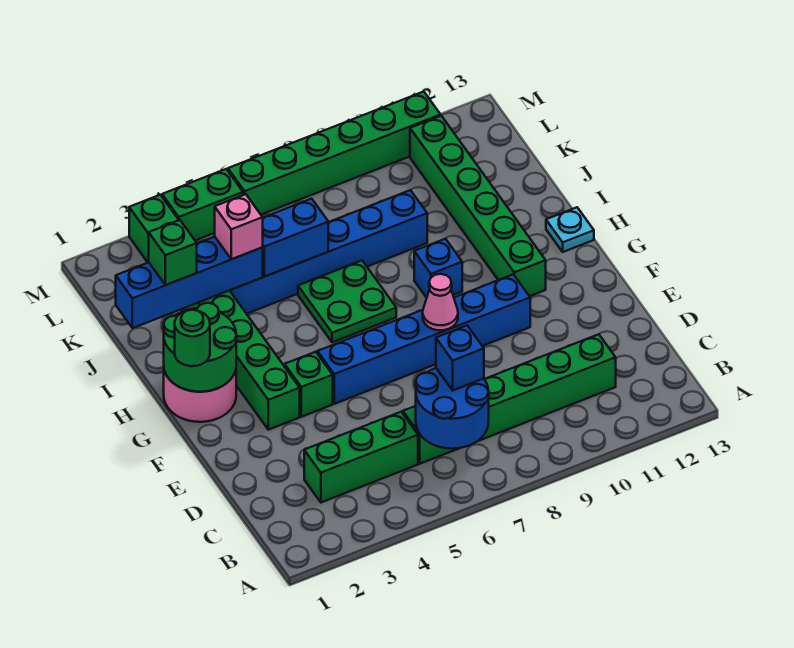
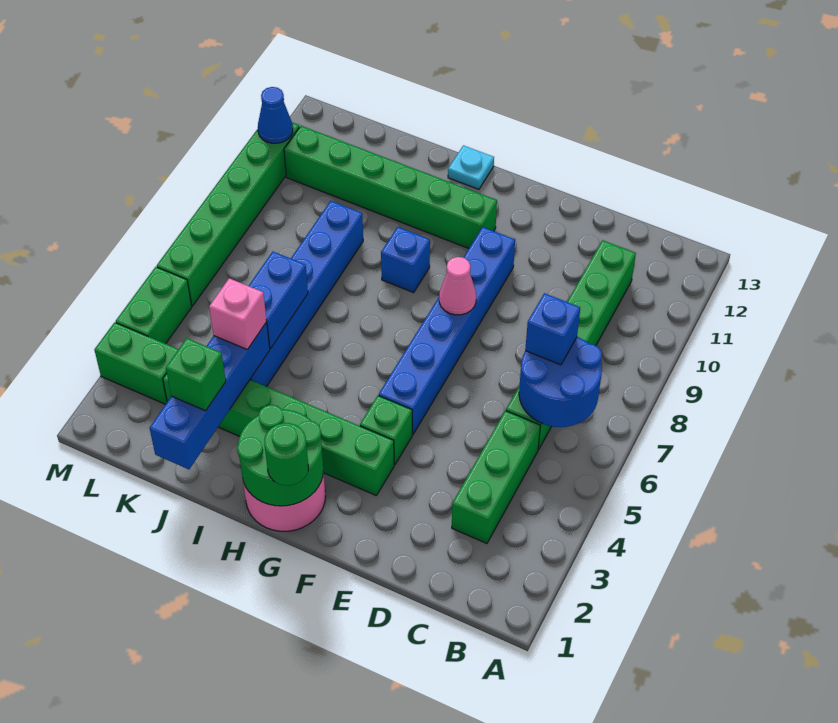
green 2x2 plate [298,261,396,342] -> none
none -> blue 1x1 cone [258,87,293,143]

